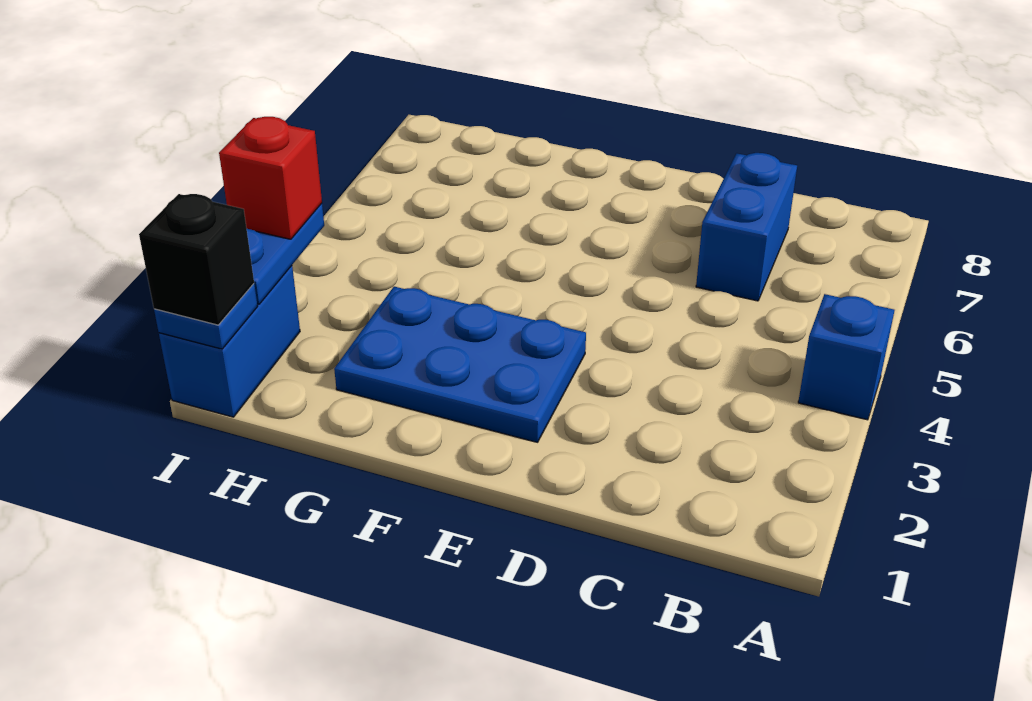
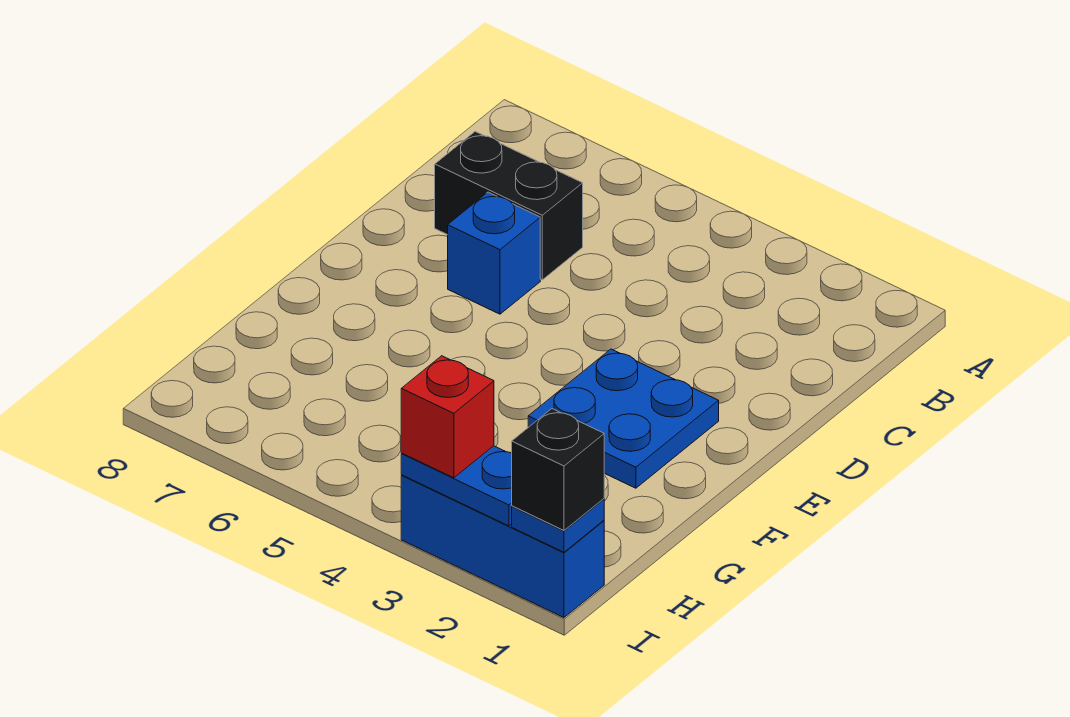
blue 1x1 brick [798,294,894,420] -> blue 1x1 brick moved to [448,192,540,314]
blue 1x2 brick [696,153,797,301] -> black 1x2 brick [435,132,583,280]
blue 2x3 plate [334,287,586,442] -> blue 2x2 plate [528,349,719,488]
blue 1x2 brick [159,266,300,417] -> blue 1x3 brick [401,475,604,617]

